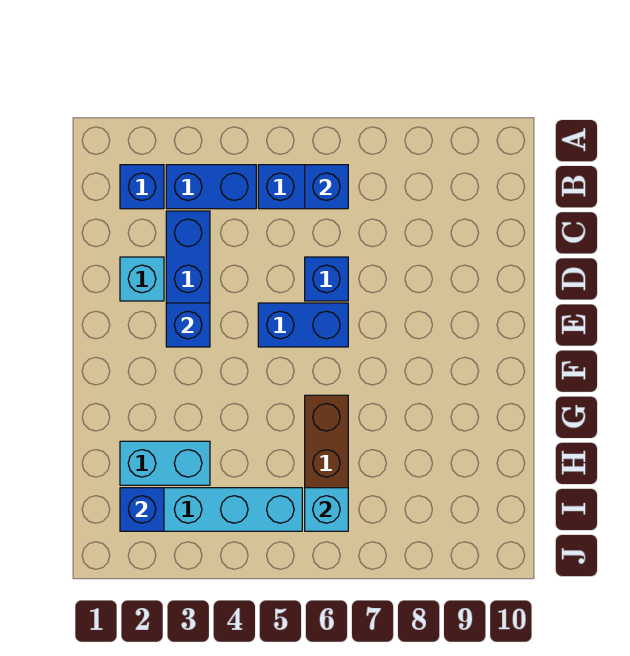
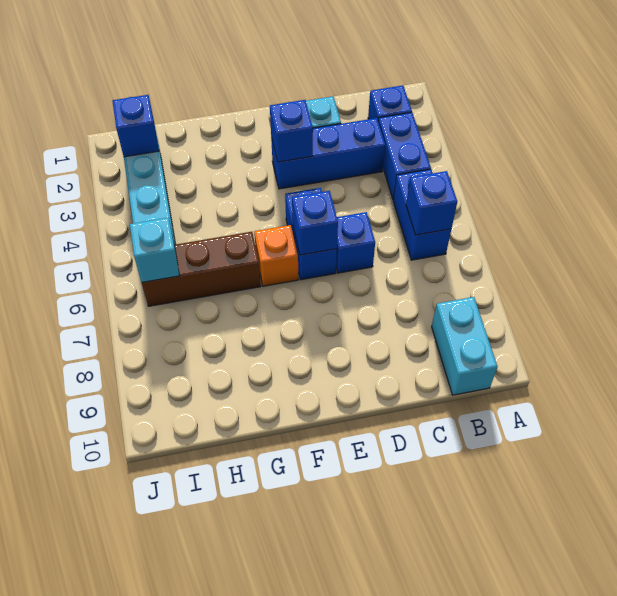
none -> blue 1x1 brick [292,191,338,255]
none -> orange 1x1 brick [254,225,298,286]
cyan 1x2 brick [120,441,210,485] -> cyan 1x2 brick moved to [432,297,498,395]

